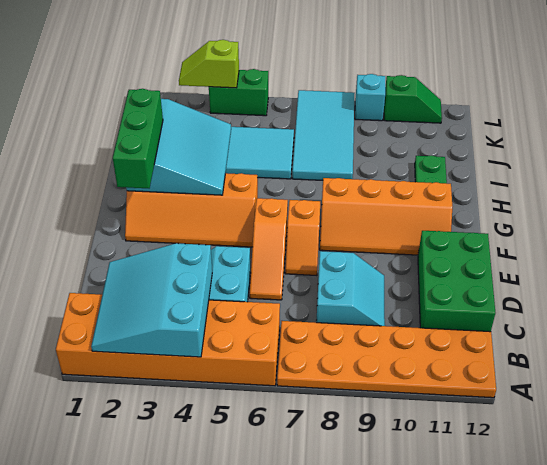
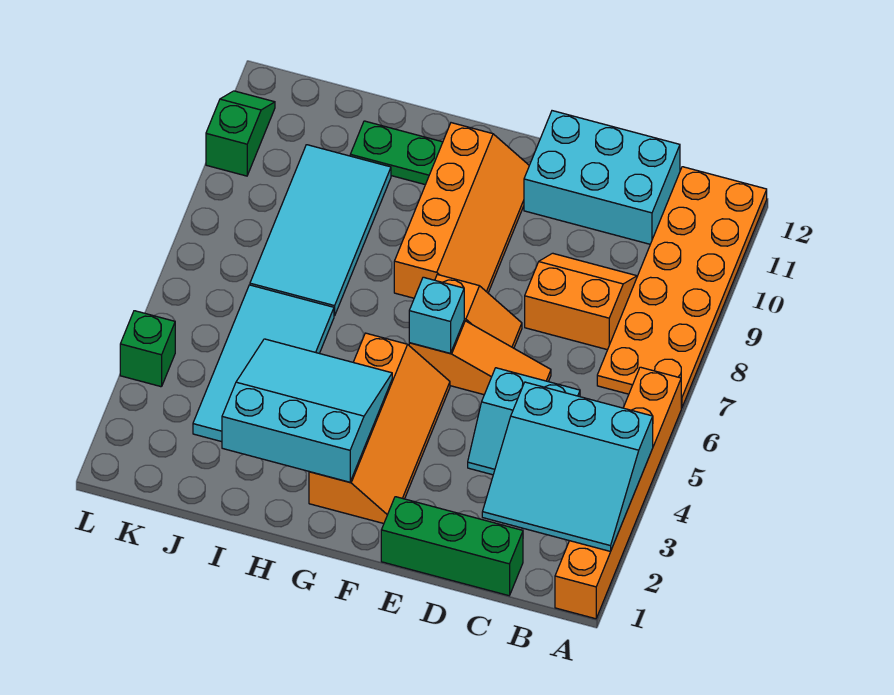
orange 2x6 brick [56,293,280,386] -> orange 1x6 brick [555,367,681,619]
cyan 2x2 slope [316,251,385,326] -> orange 2x2 slope [525,253,637,350]
green 2x3 brick [418,231,495,332] -> cyan 2x3 brick [524,111,680,244]
green 1x3 brick [113,89,163,188] -> green 1x3 brick moved to [381,497,523,596]
cyan 2x4 tile [292,90,355,180] -> cyan 2x4 tile turned to [250,145,391,316]
lime 1x2 slope [179,40,239,88] -> none
green 1x2 brick [209,69,268,116] -> green 1x1 brick [120,311,175,387]
cyan 1x1 brick [355,74,385,121] -> cyan 1x1 brick moved to [409,277,464,353]

